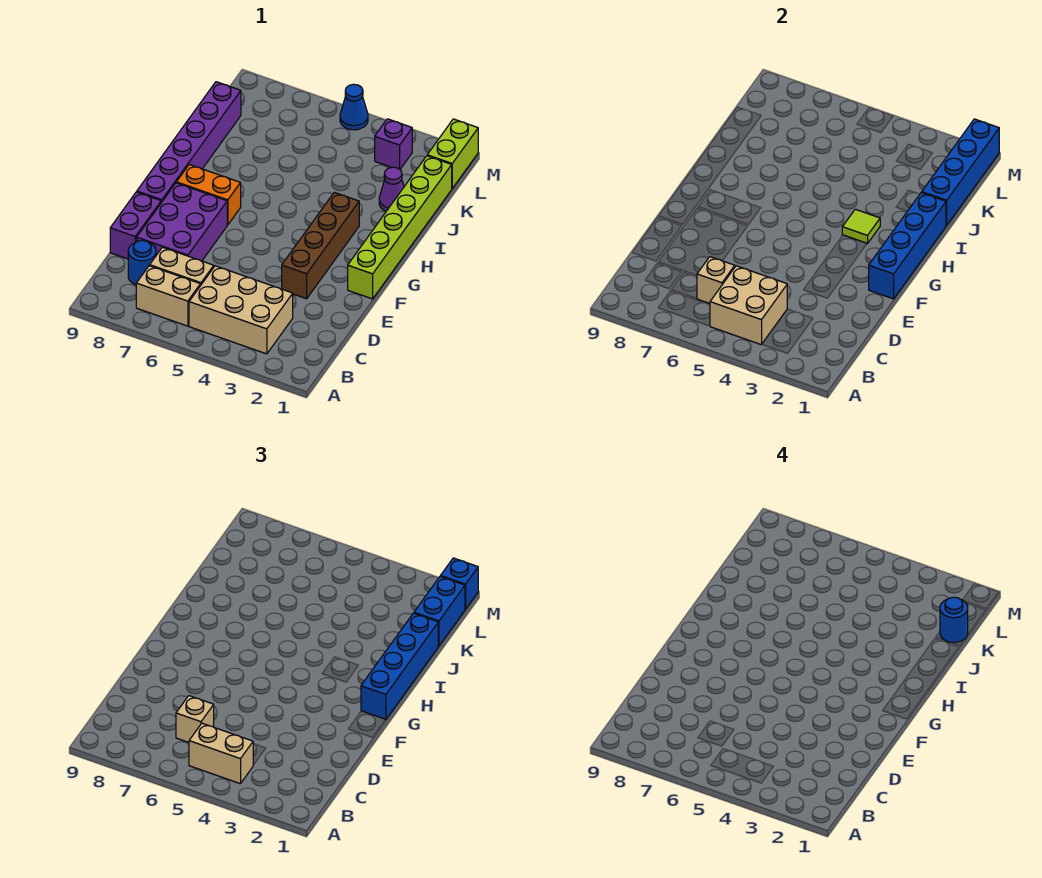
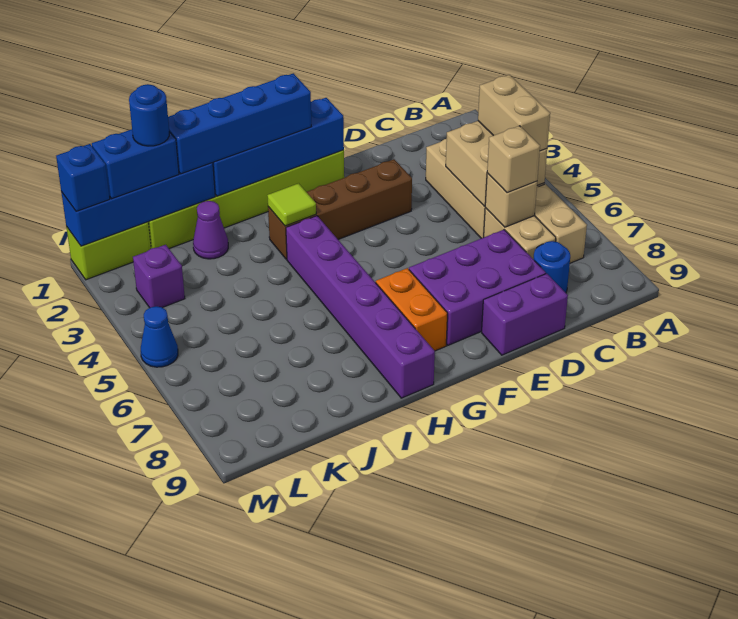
purple 1x6 brick [137,82,241,202] -> purple 1x6 brick turned to [286,216,435,398]

